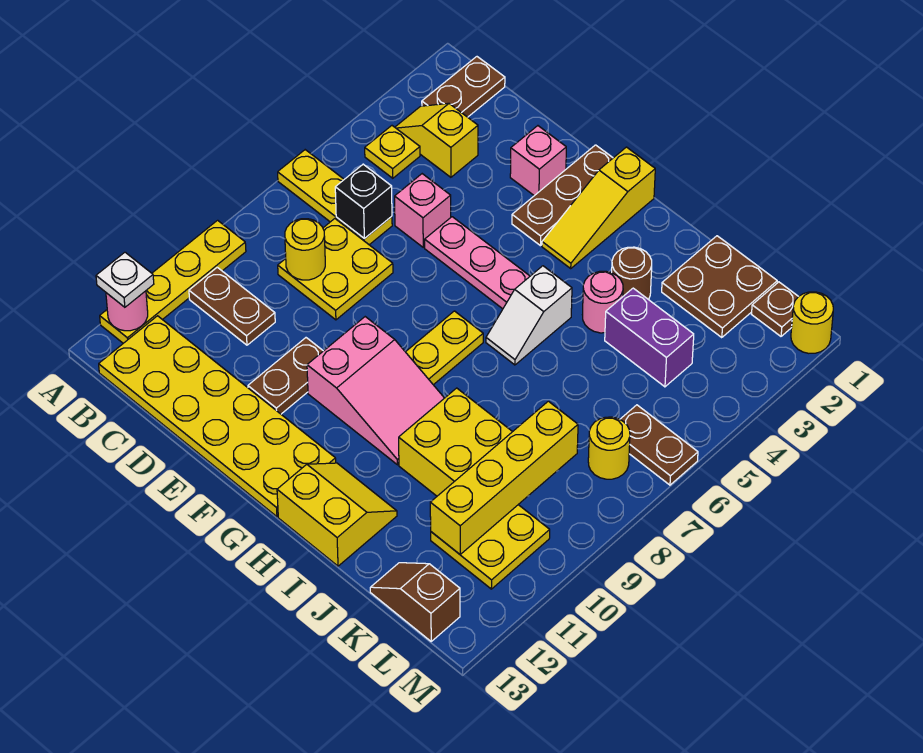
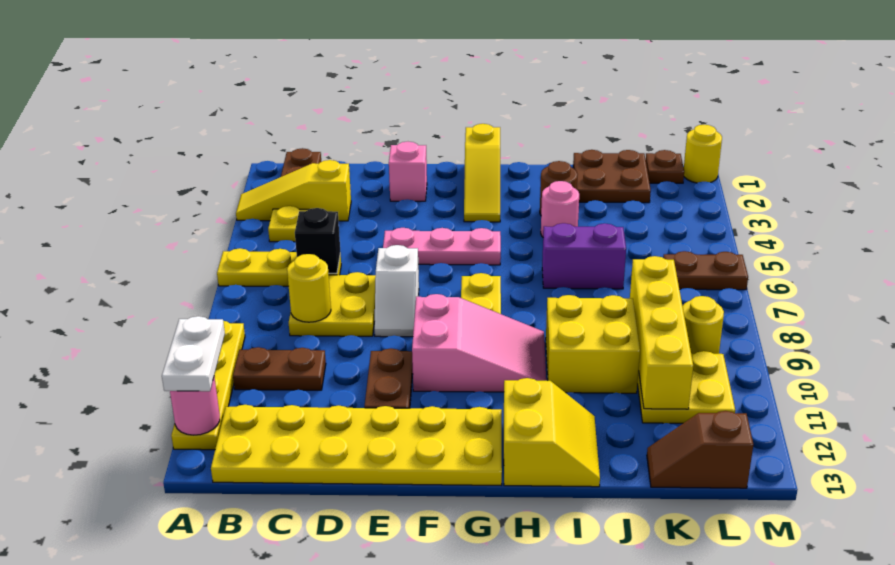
white 1x1 plate [96,252,154,307] -> white 1x2 plate [162,316,225,391]
yellow 1x2 slope [395,103,478,177] -> yellow 1x3 slope [236,160,351,221]
pink 1x1 brick [395,174,451,247] -> none
brown 1x3 plate [512,145,613,246] -> none
white 1x2 slope [486,266,572,365] -> white 1x2 slope moved to [374,245,419,337]
yellow 2x2 slope [277,463,397,566] -> yellow 2x2 slope turned to [504,378,600,487]
purple 1x2 brick [605,288,694,387] -> purple 1x2 brick moved to [542,223,626,289]
yellow 1x1 round brick [588,417,630,479] -> yellow 1x1 round brick moved to [683,296,724,354]

